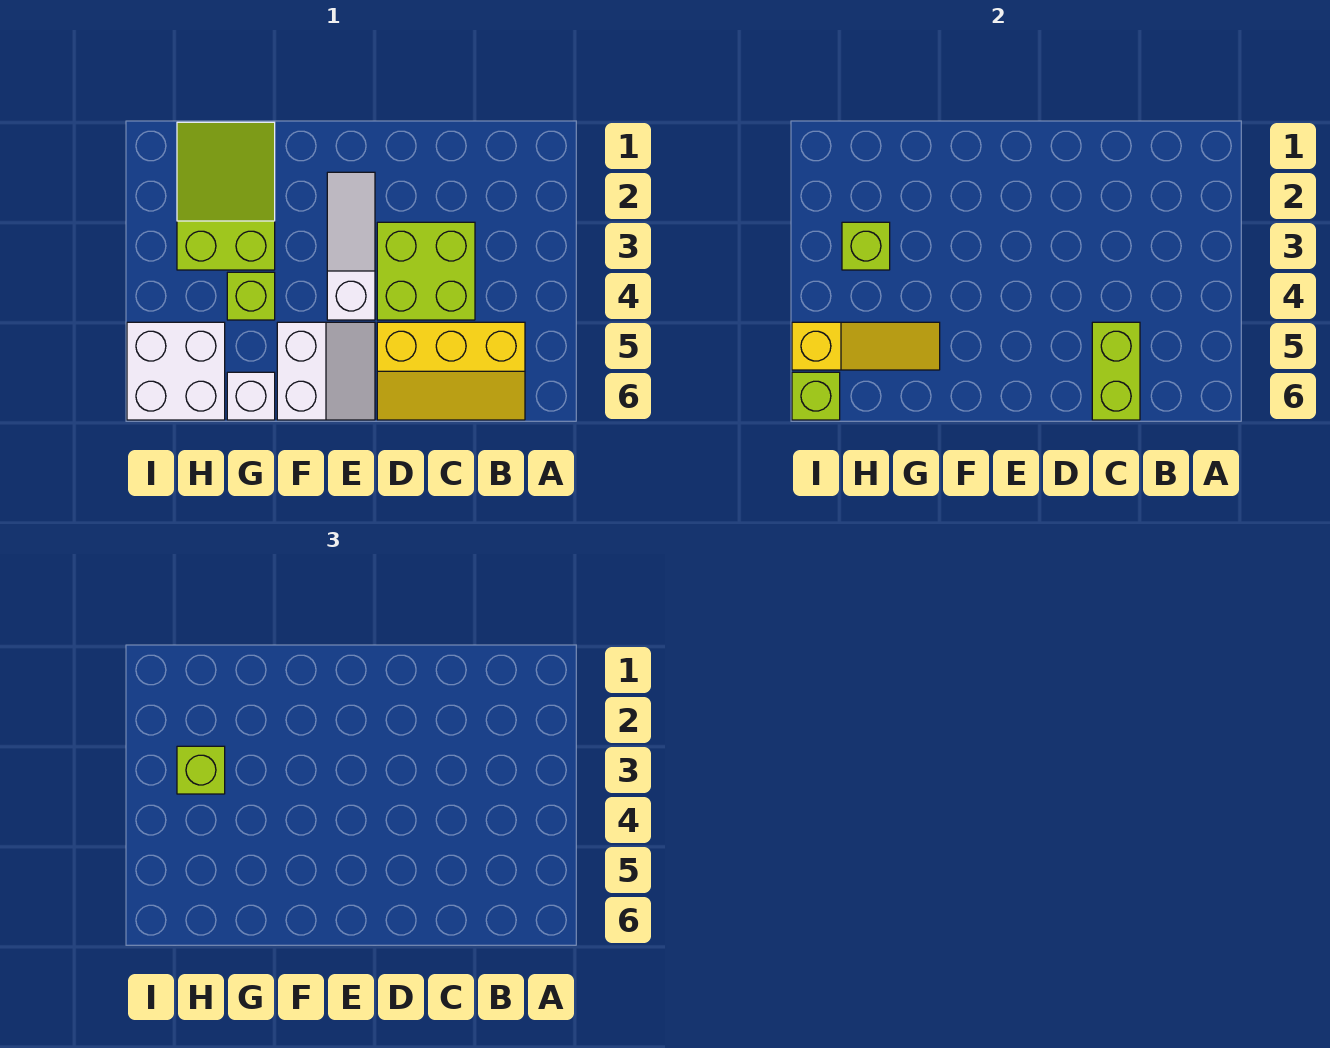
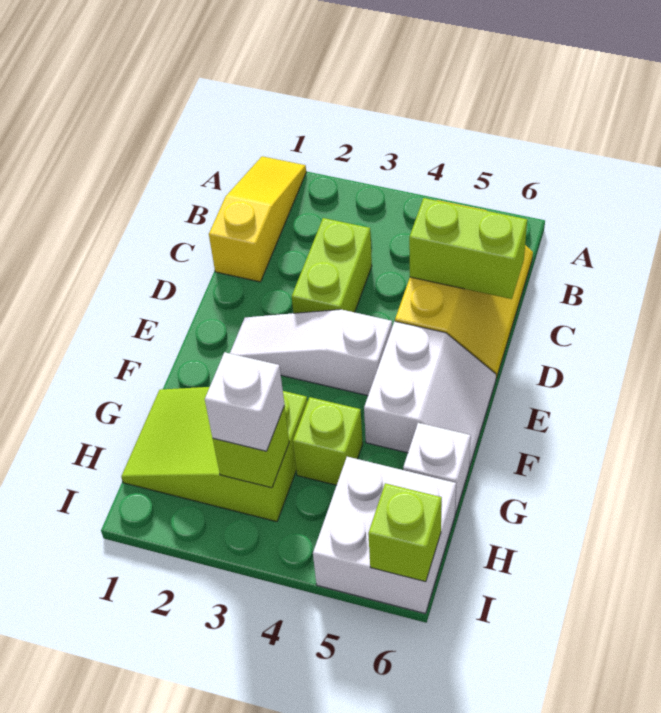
lime 2x2 brick [377,222,475,320] -> lime 1x2 brick [292,218,372,313]
white 2x2 slope [277,322,375,420] -> white 2x2 slope turned to [364,321,496,467]
yellow 1x3 slope [792,322,940,370] -> yellow 1x3 slope moved to [209,156,306,282]
lime 1x1 brick [177,746,225,794] -> white 1x1 brick [205,352,285,451]

